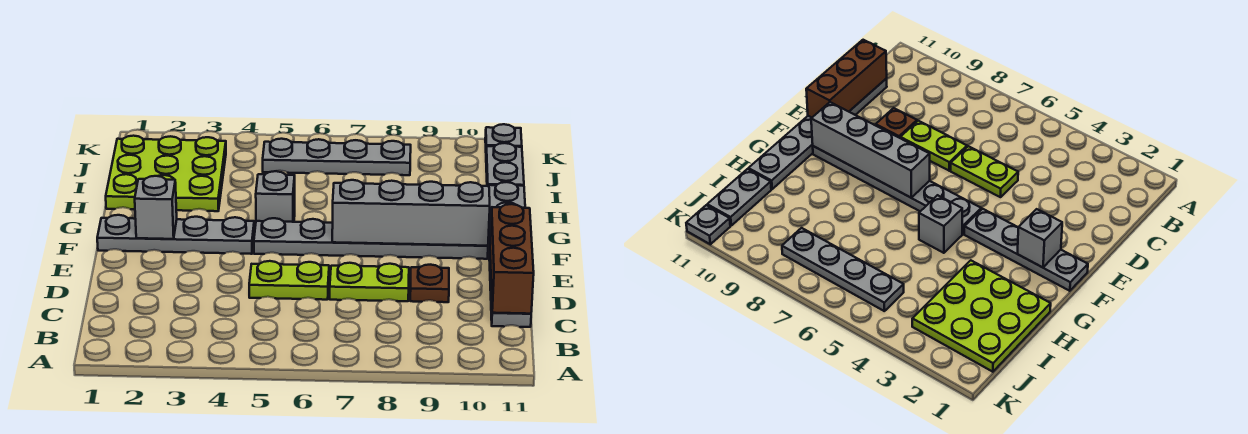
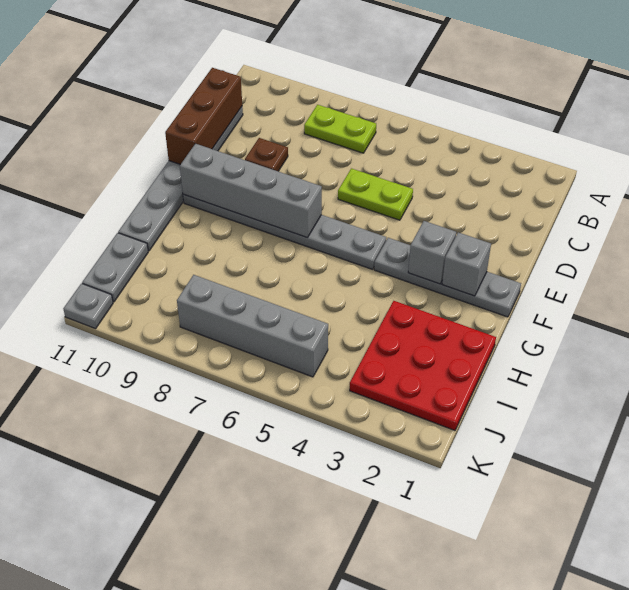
lime 1x2 plate [330,263,409,301] -> lime 1x2 plate moved to [304,105,376,153]
grey 1x1 brick [256,171,295,222] -> grey 1x1 brick moved to [408,221,456,284]
lime 3x3 plate [106,136,226,211] -> red 3x3 plate [350,301,496,430]
grey 1x4 plate [263,139,411,175] -> grey 1x4 brick [177,275,328,377]

